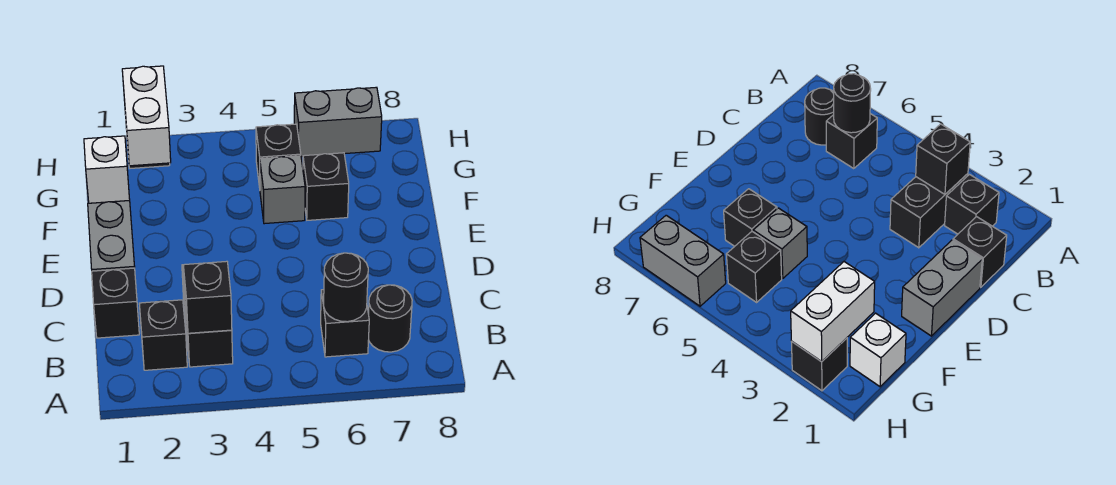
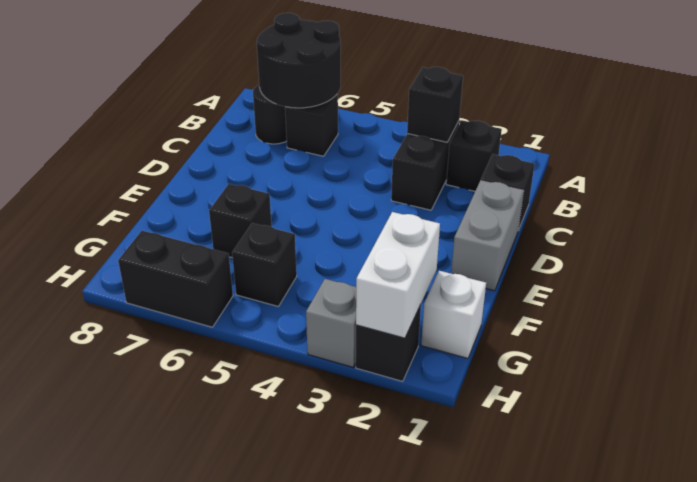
black 1x1 round brick [324,253,368,322] -> black 2x2 round brick [257,13,341,108]
grey 1x1 brick [260,156,305,224] -> grey 1x1 brick moved to [306,279,356,367]
grey 1x2 brick [294,87,382,157] -> black 1x2 brick [118,231,233,327]

